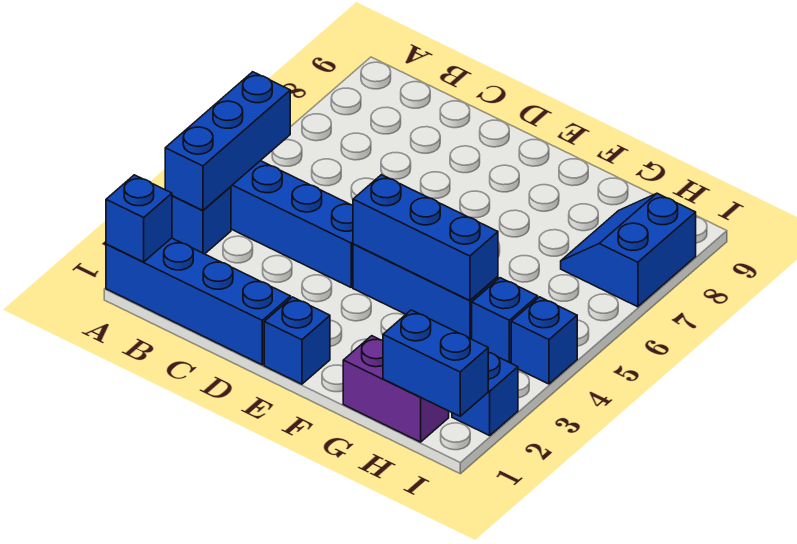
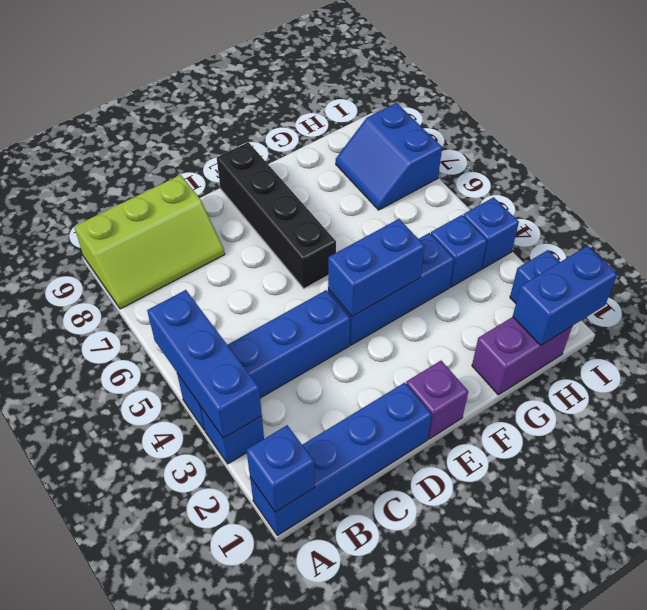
none -> lime 2x3 slope [74,175,225,309]
blue 1x1 brick [264,297,330,384] -> purple 1x1 brick [406,361,468,439]
blue 1x3 brick [353,175,498,300] -> blue 1x2 brick [328,219,425,317]
none -> black 1x4 brick [217,142,336,288]

